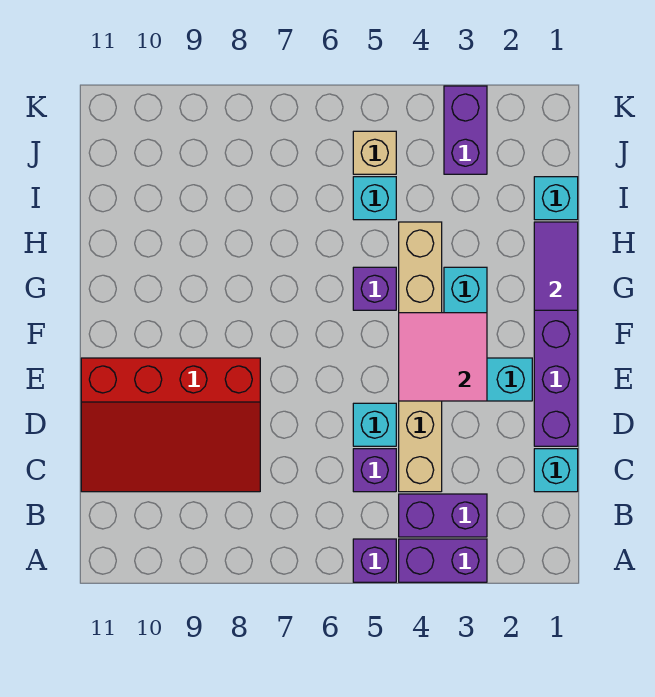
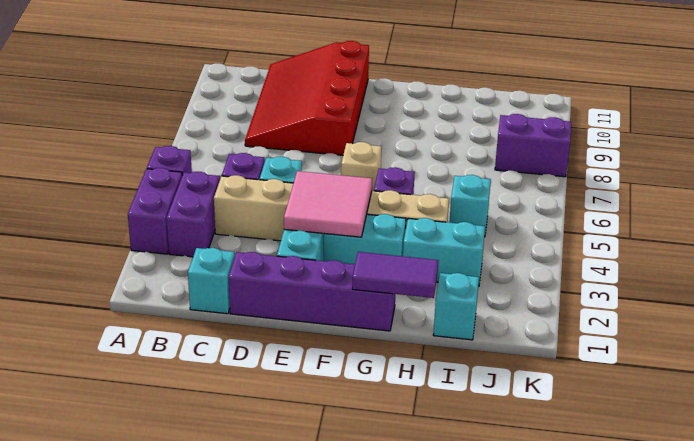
none -> cyan 1x2 brick [403,218,485,286]
purple 1x2 brick [444,86,487,174] -> purple 1x2 brick moved to [495,114,571,177]
tan 1x1 brick [353,131,396,174] -> tan 1x1 brick moved to [341,142,382,191]

